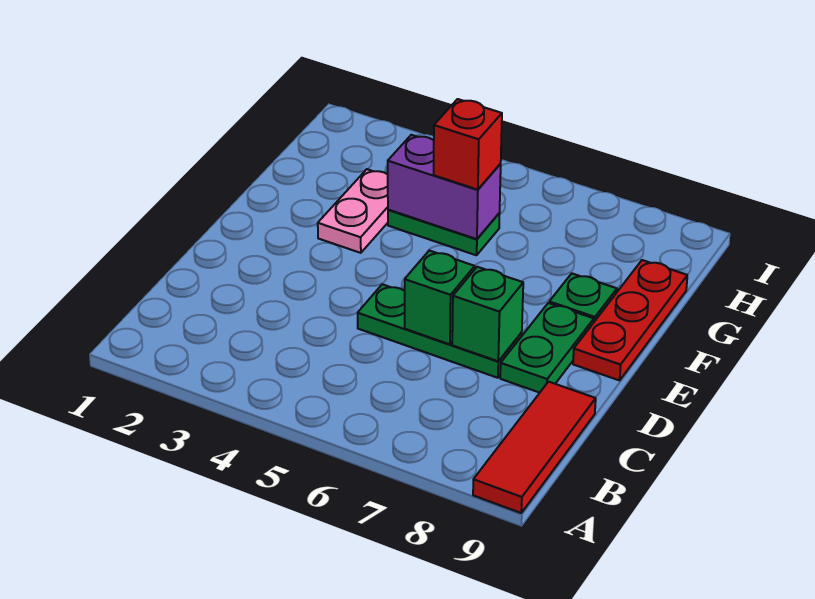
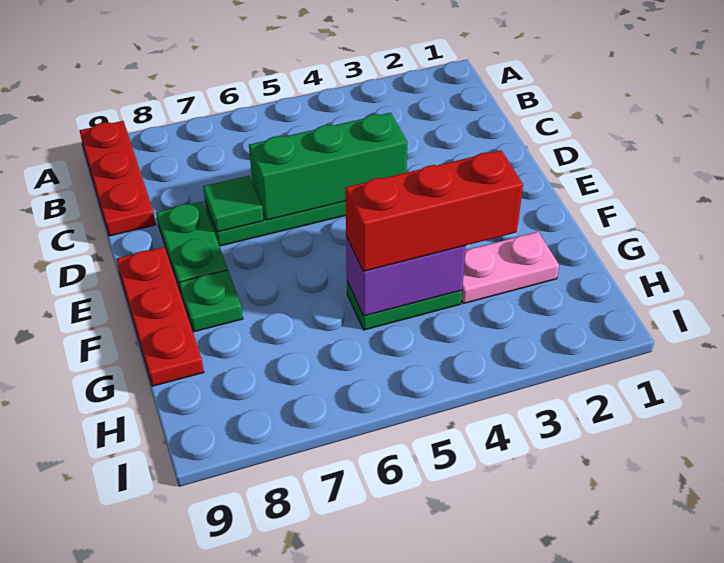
red 1x3 tile [473,382,596,513] -> red 1x3 plate [79,121,156,236]
green 1x1 brick [405,251,475,344] -> green 1x3 brick [249,113,407,220]
green 1x1 brick [452,267,523,361] -> green 1x1 tile [203,176,264,232]
pink 1x2 plate [318,169,388,253] -> pink 1x2 plate turned to [461,232,559,304]
red 1x1 brick [434,99,502,190] -> red 1x3 brick [345,150,523,271]

